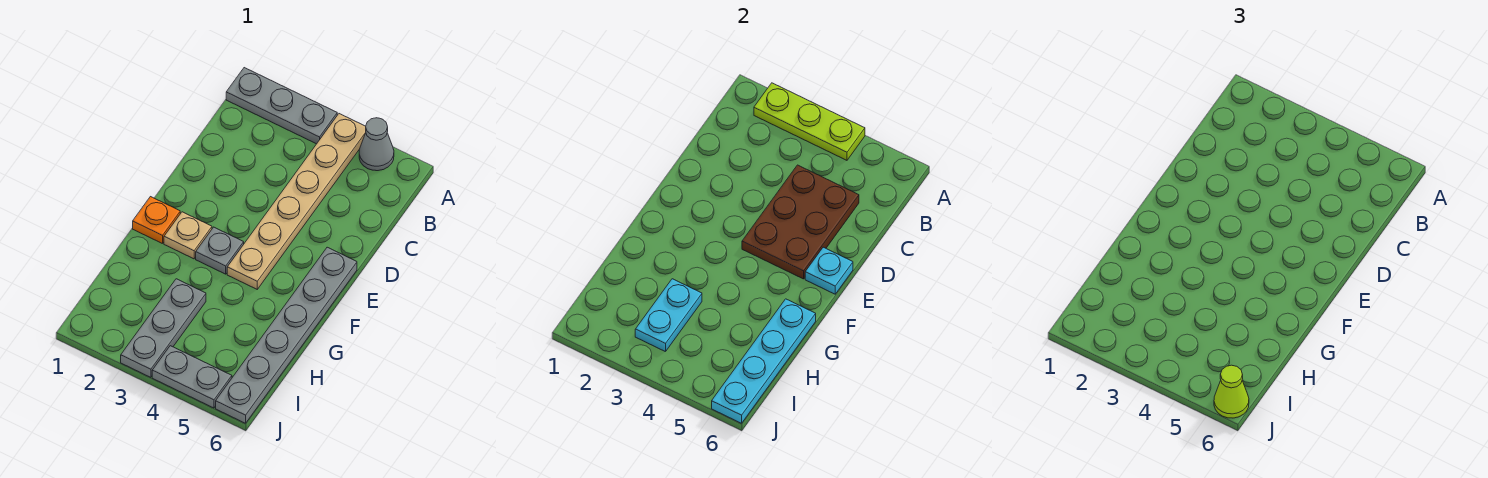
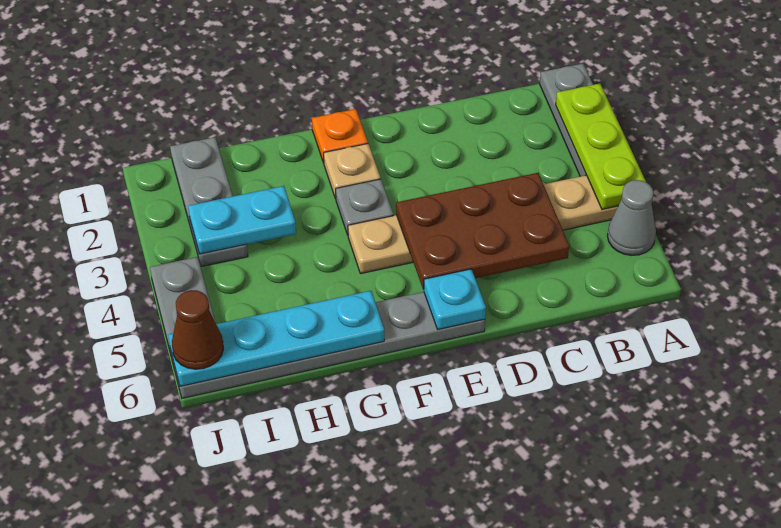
grey 1x3 plate [121,279,206,377] -> grey 1x3 plate turned to [170,137,248,267]
lime 1x1 cone [1214,365,1249,418] -> brown 1x1 cone [172,290,223,369]

